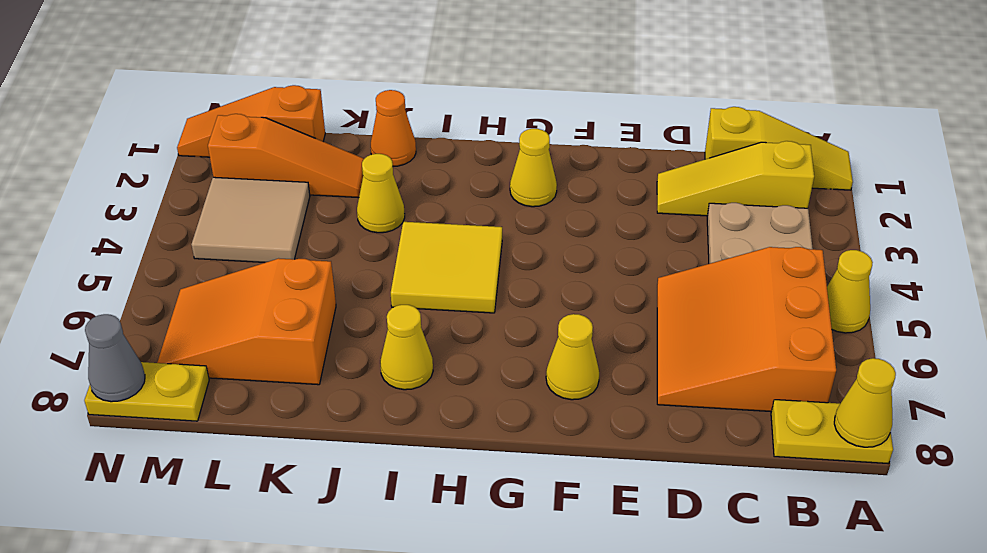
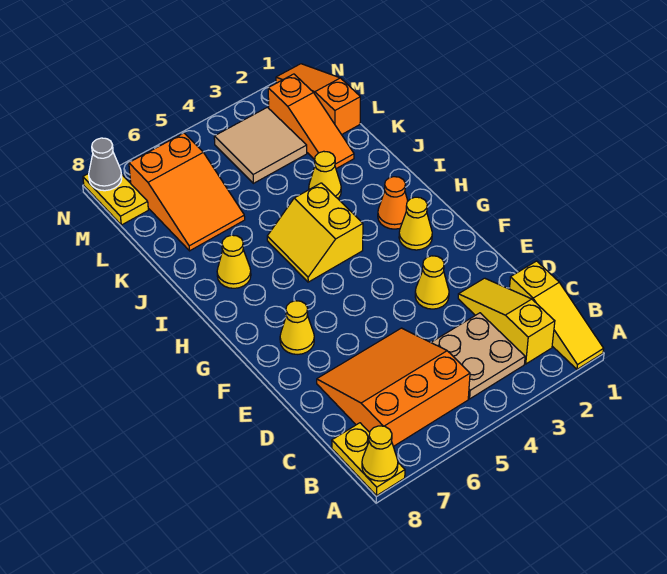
yellow 1x1 cone [827,250,873,333] -> yellow 1x1 cone moved to [415,256,449,309]
yellow 2x2 tile [391,222,502,313] -> yellow 2x2 slope [267,183,363,282]
orange 1x1 cone [371,90,416,166] -> orange 1x1 cone moved to [378,177,408,229]
orange 2x3 slope [157,259,336,385] -> orange 2x3 slope turned to [129,133,245,251]

